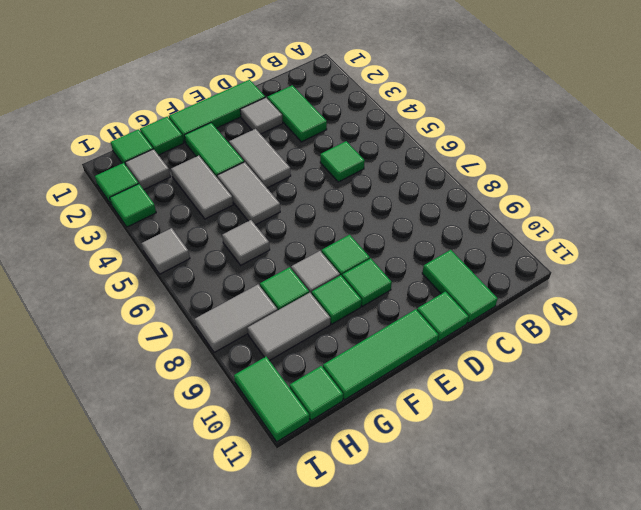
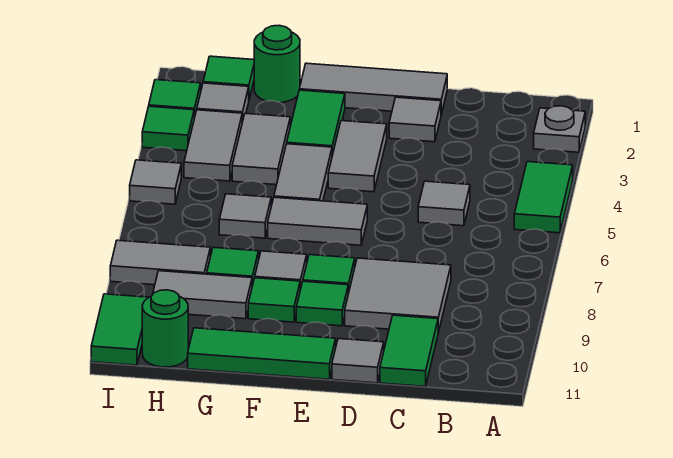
none -> grey 1x1 plate [534,106,585,152]
green 1x2 tile [267,85,327,142] -> green 1x2 tile moved to [514,162,573,233]
green 1x1 tile [320,141,365,182] -> grey 1x1 tile [418,181,470,226]
none -> grey 2x2 tile [345,258,451,333]
green 1x3 tile [169,80,265,142] -> grey 1x3 tile [299,63,447,114]
green 1x1 tile [417,292,469,341] -> grey 1x1 tile [332,339,384,383]
none -> grey 1x2 tile [268,197,367,245]
green 1x1 tile [140,117,183,155] -> green 1x1 round brick [254,25,300,103]
none -> grey 1x2 tile [184,110,242,181]
green 1x1 tile [289,366,343,421] -> green 1x1 round brick [142,290,188,367]

